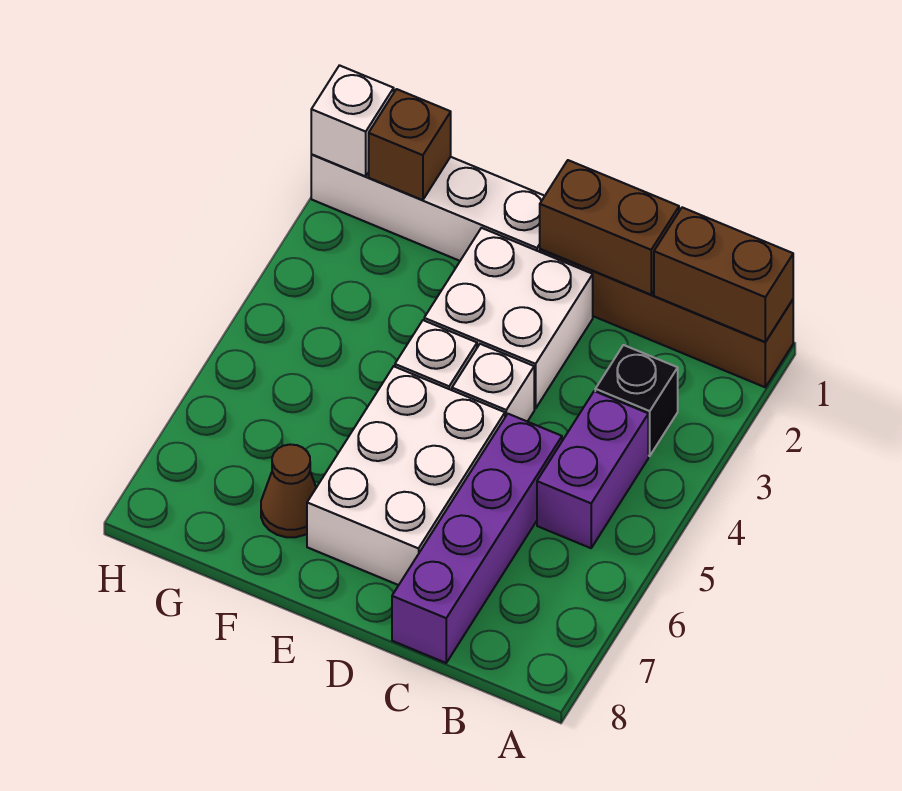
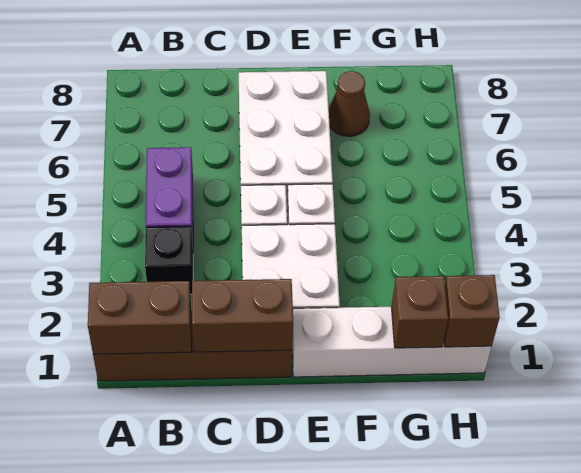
purple 1x4 brick [392,414,562,663] -> none
white 1x1 brick [311,65,394,176] -> brown 1x1 brick [444,275,500,347]

